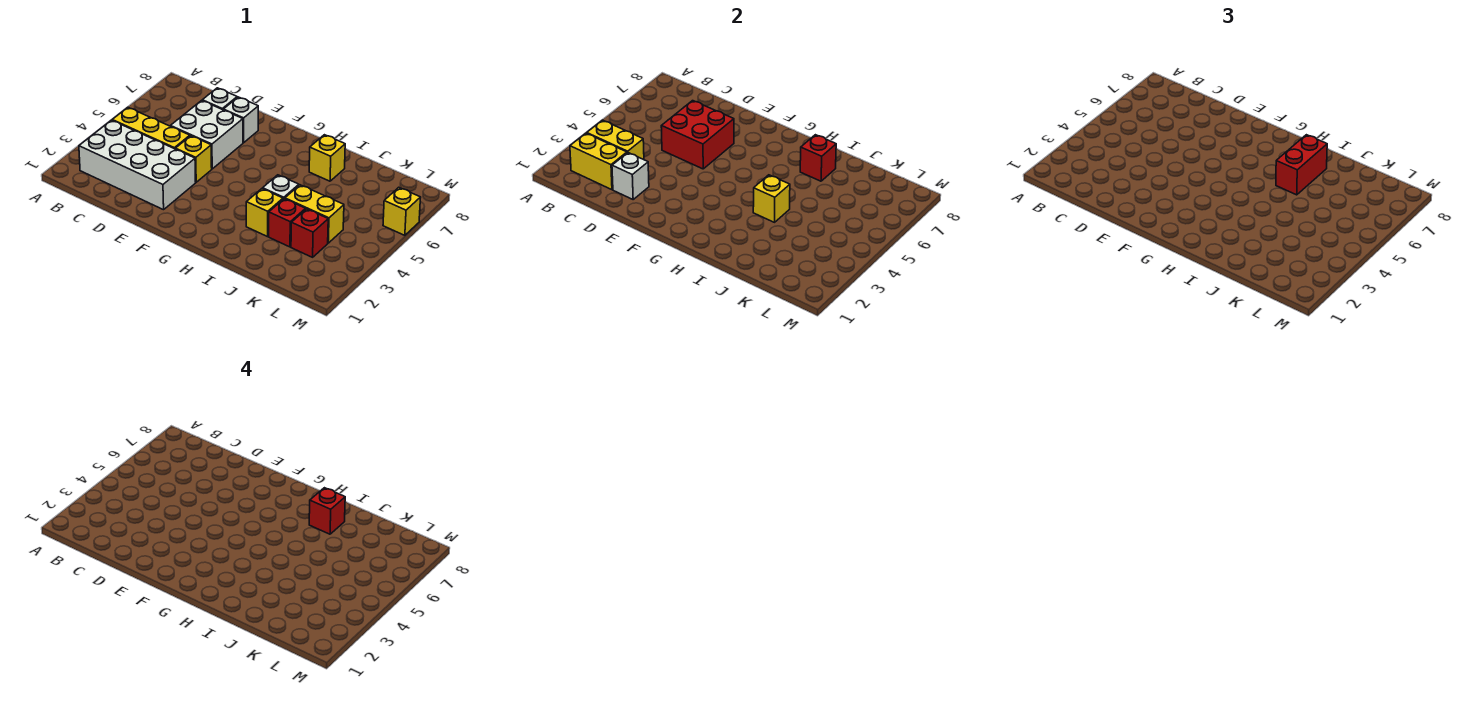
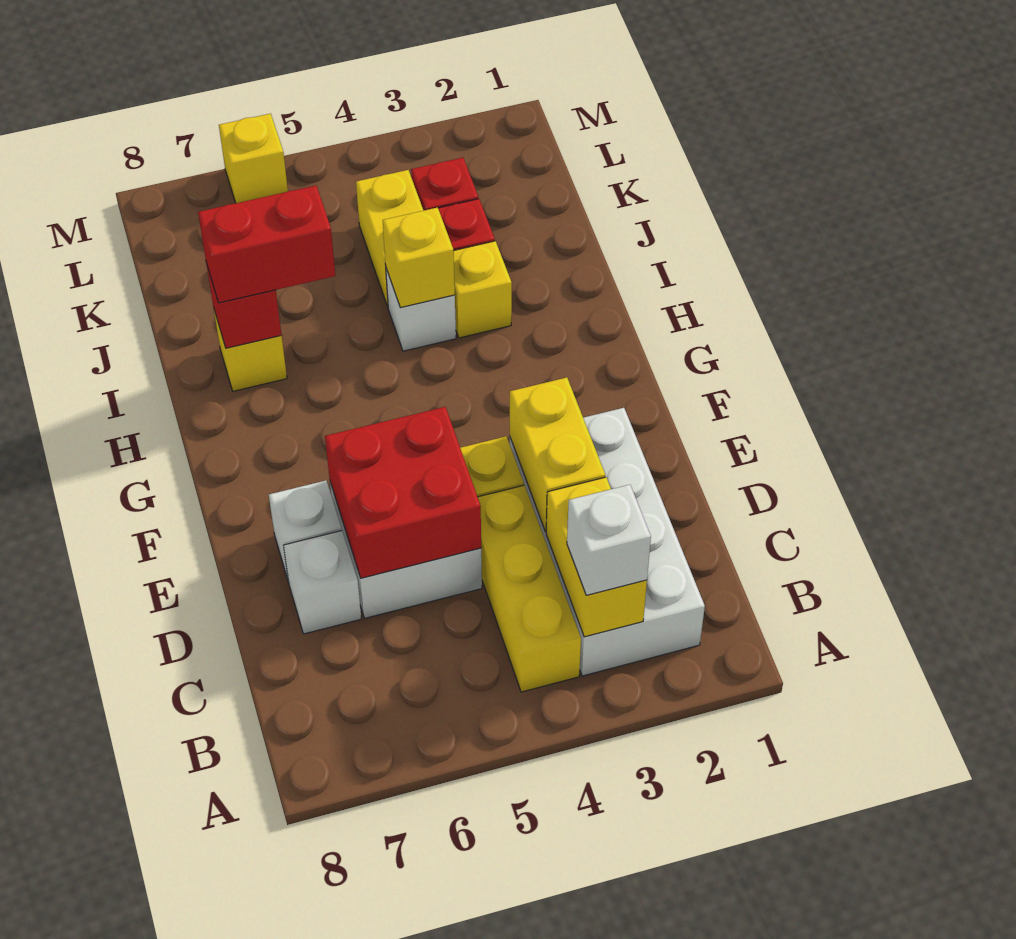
yellow 1x2 brick [570,133,627,190] -> yellow 1x2 brick moved to [510,378,605,532]
white 1x1 brick [612,153,649,199] -> white 1x1 brick moved to [567,485,651,595]
red 1x1 brick [309,488,345,534] -> none

